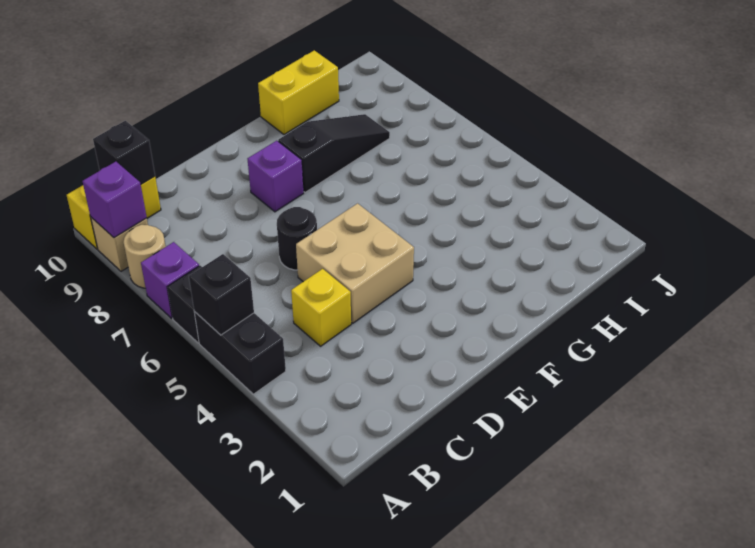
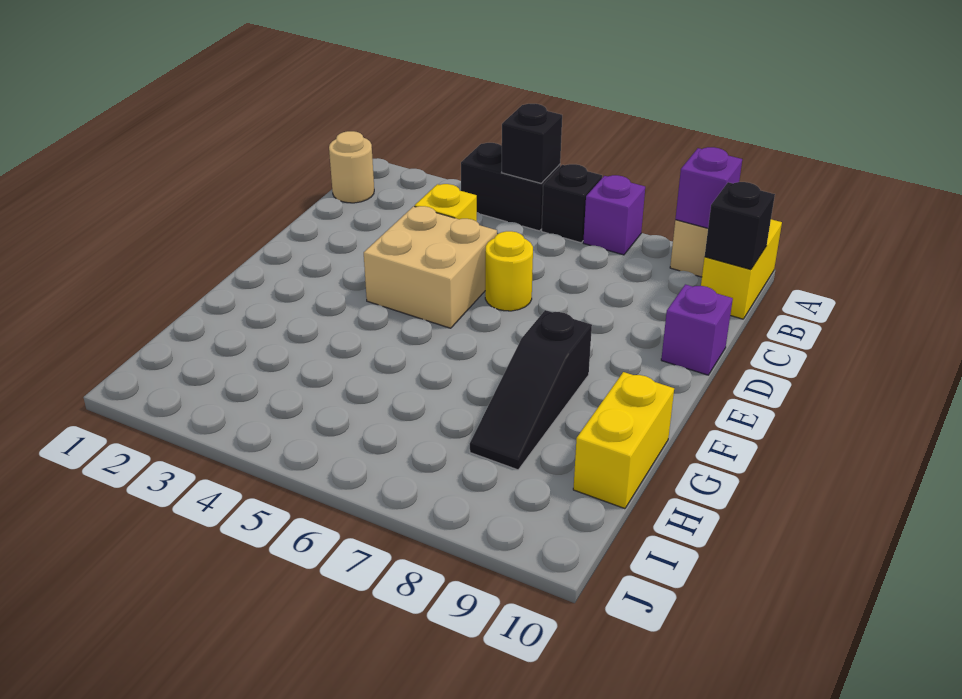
tan 1x1 round brick [123,225,166,288] -> tan 1x1 round brick moved to [329,131,374,203]
black 1x1 round brick [277,207,317,270] -> yellow 1x1 round brick [485,231,533,311]
purple 1x1 brick [248,141,304,212] -> purple 1x1 brick moved to [661,284,733,375]

